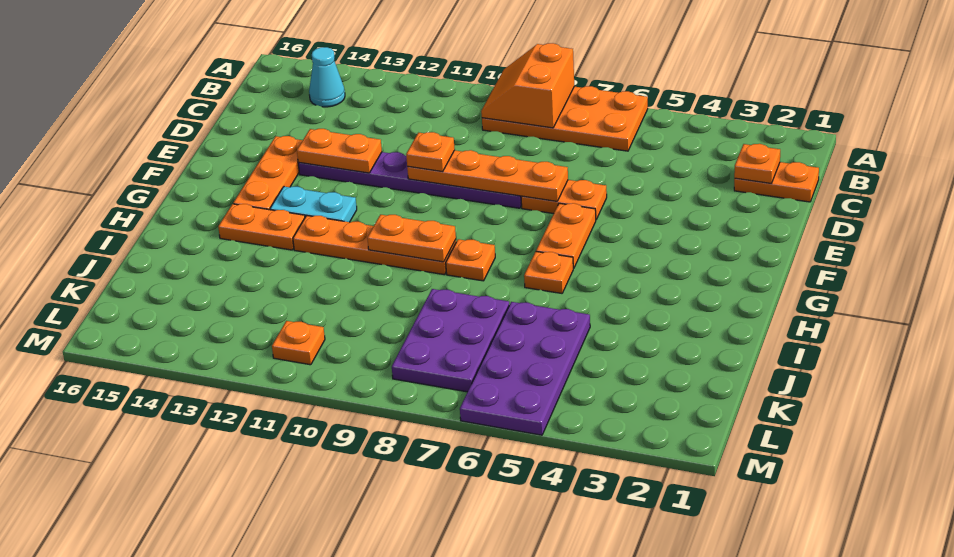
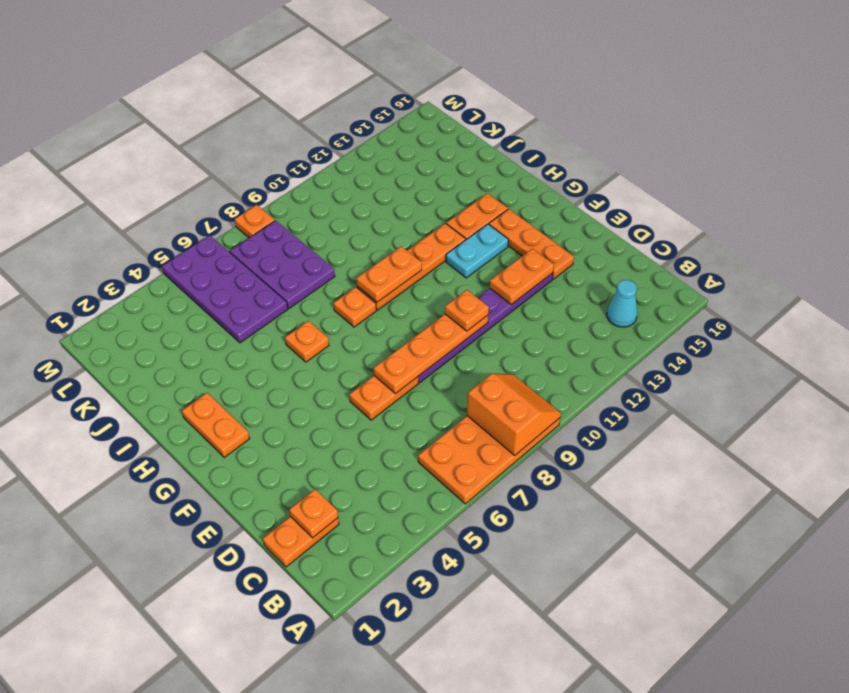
orange 1x2 plate [536,203,596,268] -> orange 1x2 plate moved to [182,393,250,457]
orange 1x1 plate [272,321,325,365] -> orange 1x1 plate moved to [235,205,275,238]

